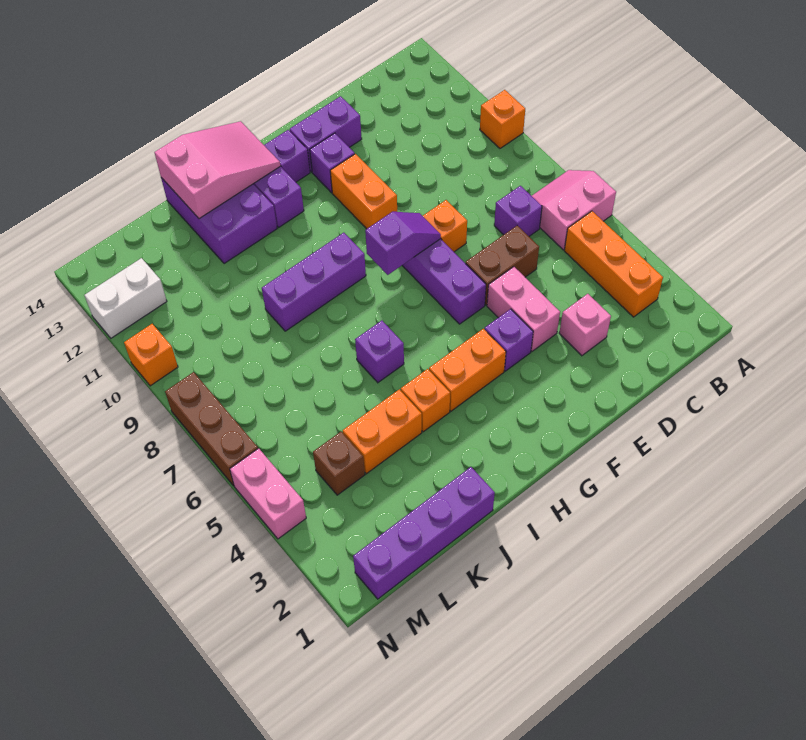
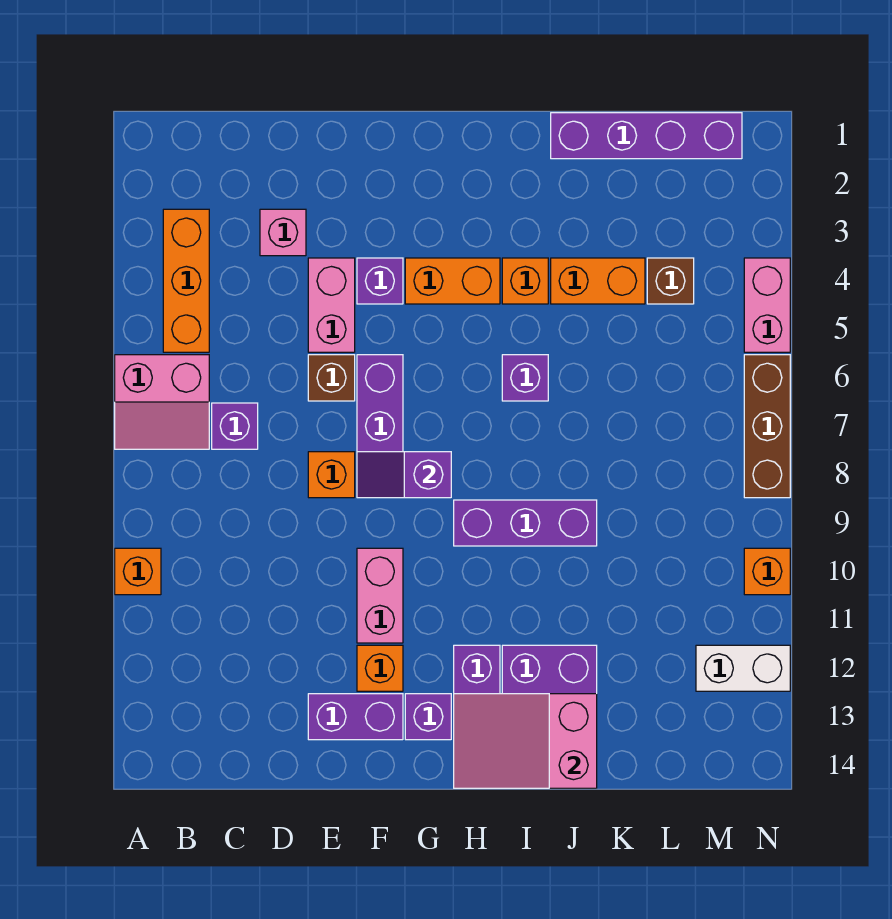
brown 1x2 brick [466,226,539,305] -> brown 1x1 brick [308,355,355,401]
orange 1x2 brick [330,154,397,229] -> pink 1x2 brick [357,548,403,643]
purple 1x1 brick [310,133,355,193] -> orange 1x1 brick [357,645,403,691]

